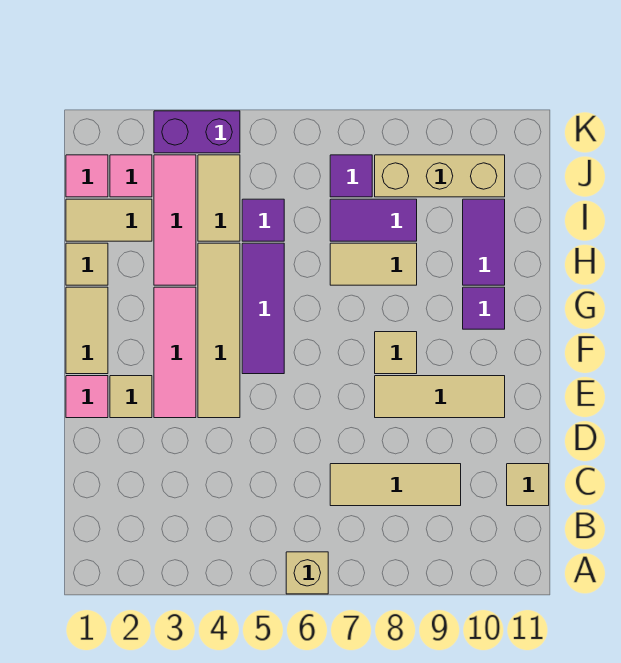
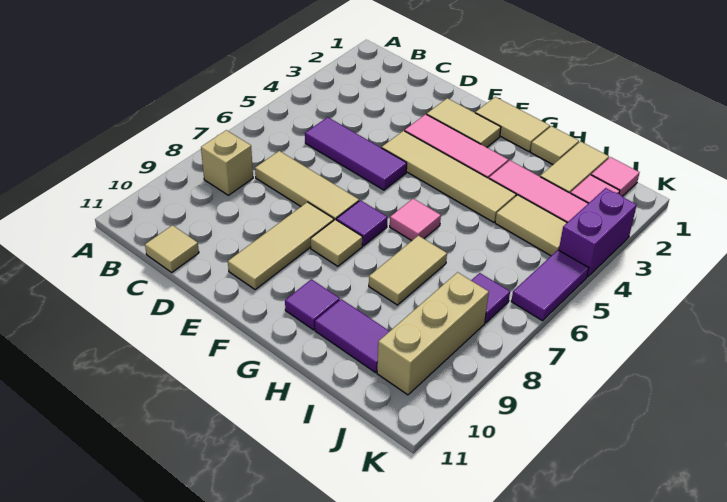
tan 1x1 brick [286,552,328,594] -> tan 1x1 brick moved to [201,130,253,195]
tan 1x3 tile [330,464,461,506] -> tan 1x3 tile turned to [255,151,359,220]
pink 1x1 tile [66,376,108,418] -> pink 1x1 tile moved to [390,199,441,241]
tan 1x1 tile [110,376,152,418] -> tan 1x2 tile [427,98,501,147]
purple 1x3 tile [242,243,284,374] -> purple 1x3 tile moved to [305,117,407,190]
purple 1x1 tile [242,199,284,241] -> purple 1x1 tile moved to [336,200,388,246]
purple 1x2 tile [330,199,417,241] -> purple 1x2 tile moved to [511,250,589,321]

